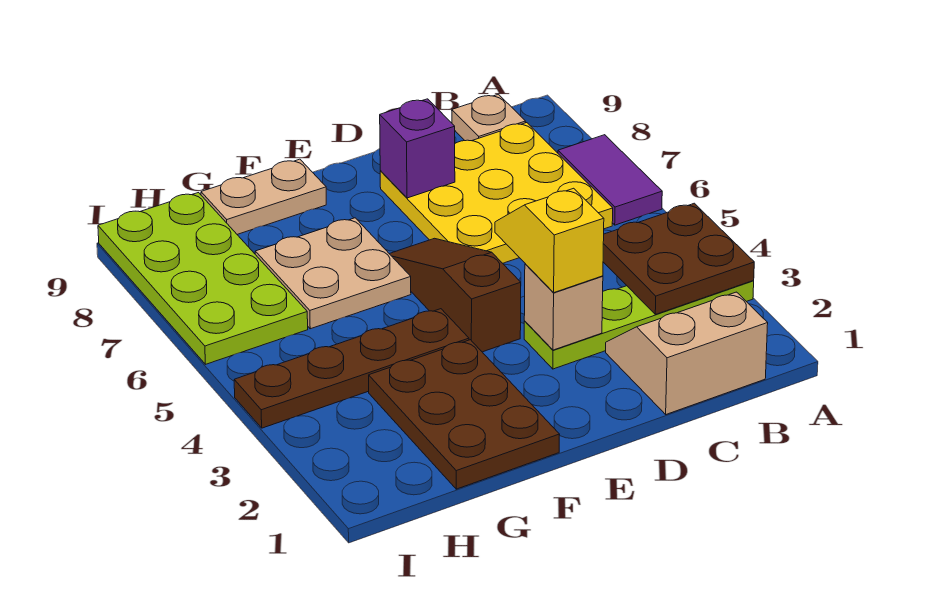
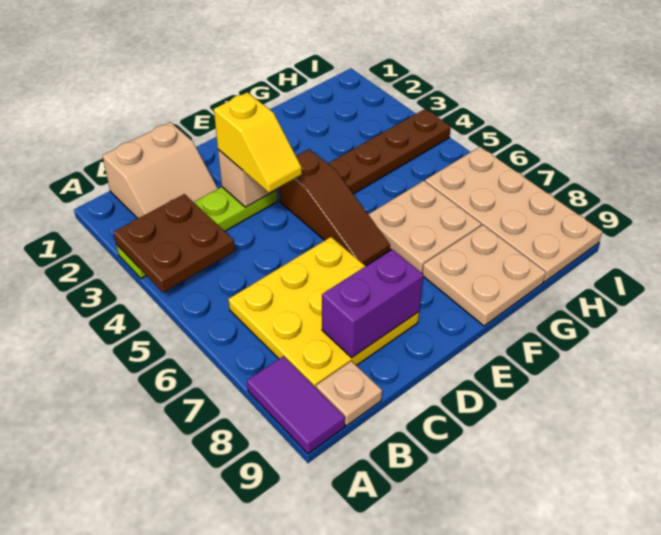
purple 1x2 tile [558,135,662,225] -> purple 1x2 tile moved to [247,356,345,454]
purple 1x1 brick [380,99,455,198] -> purple 1x2 brick [322,249,424,358]
brown 2x3 plate [369,340,560,489] -> none
tan 1x2 plate [201,159,326,234] -> tan 2x2 plate [422,225,546,326]
lime 2x4 plate [98,193,308,364] -> tan 2x4 plate [425,147,602,282]

